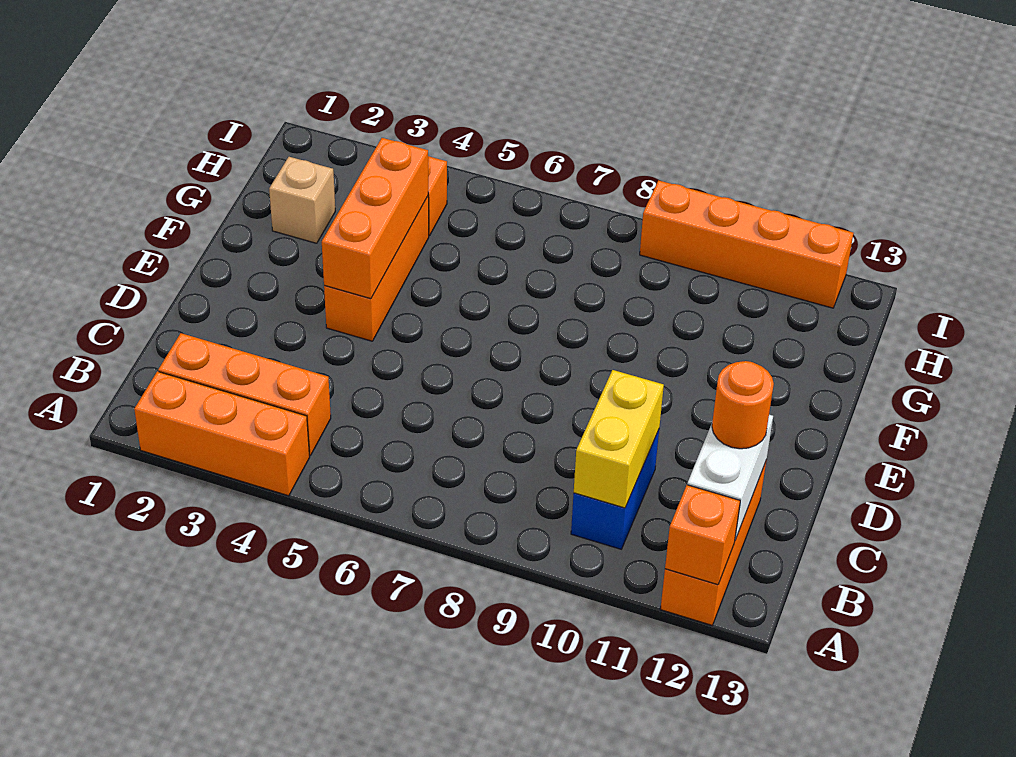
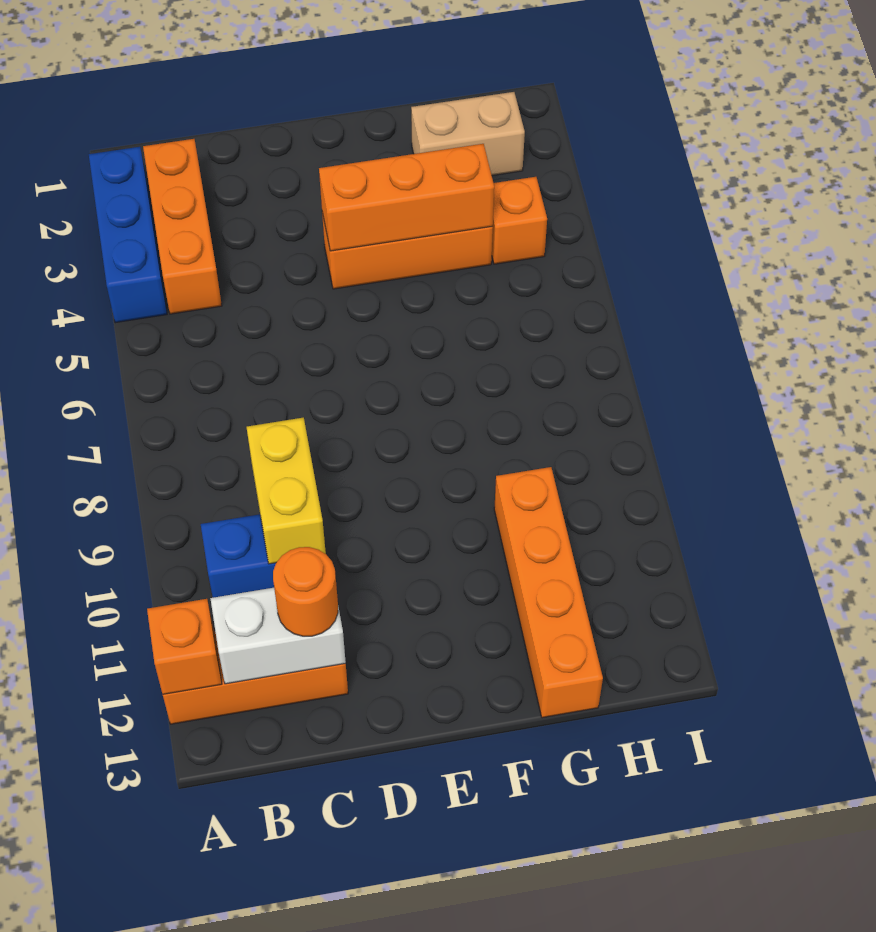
orange 1x3 brick [134,371,310,496] -> blue 1x3 brick [89,147,167,323]
yellow 1x2 brick [574,370,664,508] -> yellow 1x2 brick turned to [247,418,326,564]
tan 1x1 brick [269,157,335,243] -> tan 1x2 brick [411,92,525,176]
orange 1x4 brick [640,180,853,308] -> orange 1x4 brick moved to [494,467,603,718]

